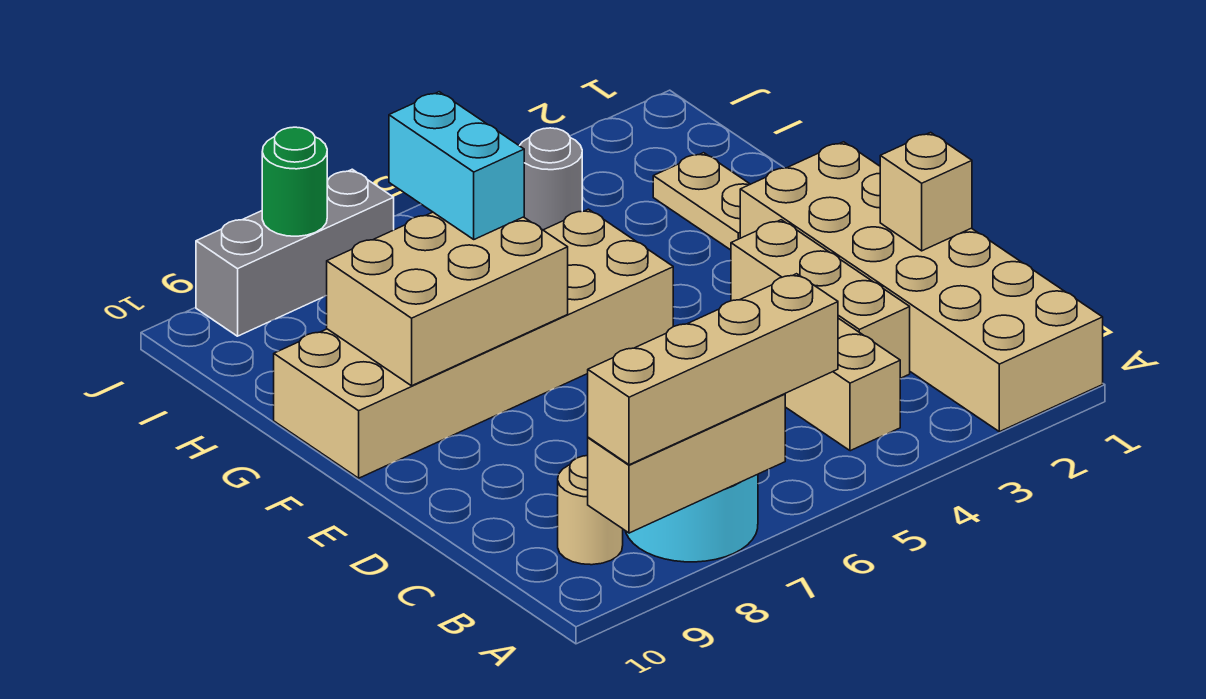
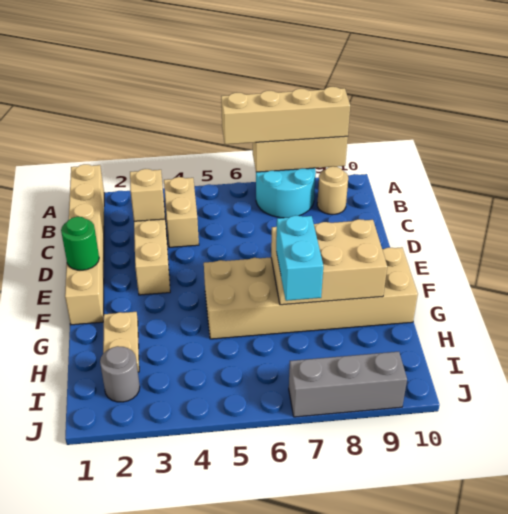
tan 2x6 brick [740,142,1103,432] -> tan 1x6 brick [65,164,104,325]
tan 1x1 brick [880,132,972,251] -> tan 1x1 brick moved to [130,169,165,221]
grey 1x1 round brick [520,128,582,230] -> grey 1x1 round brick moved to [100,346,140,402]
green 1x1 round brick [262,127,327,236] -> green 1x1 round brick moved to [61,217,99,270]

